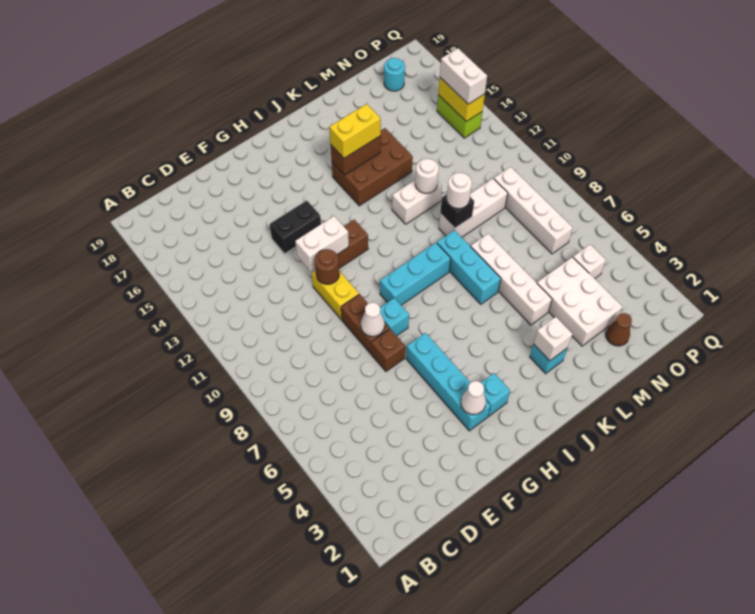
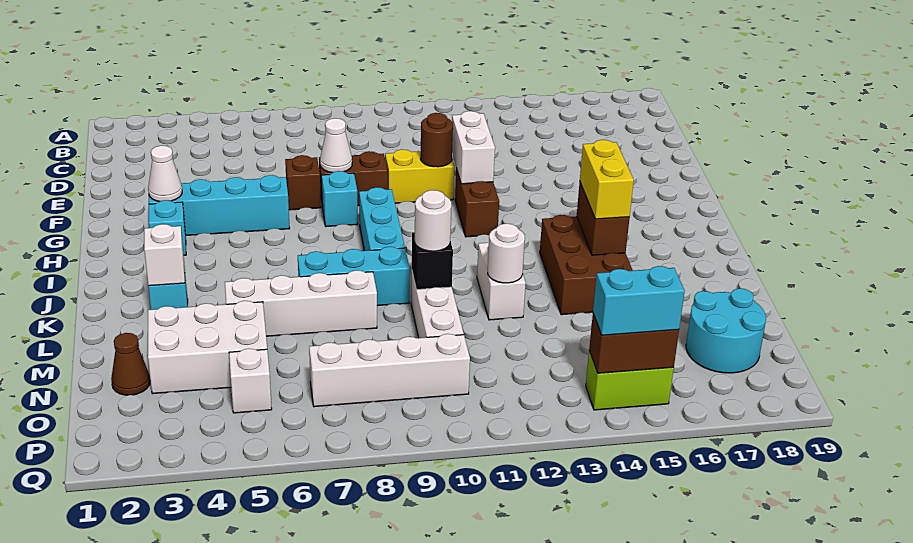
black 1x2 brick [270,201,321,254] -> none
cyan 1x1 round brick [384,58,405,91] -> cyan 2x2 round brick [686,288,766,373]
yellow 1x2 brick [438,78,485,122] -> brown 1x2 brick [589,314,679,373]
white 1x2 brick [440,48,487,104] -> cyan 1x2 brick [593,266,685,335]

